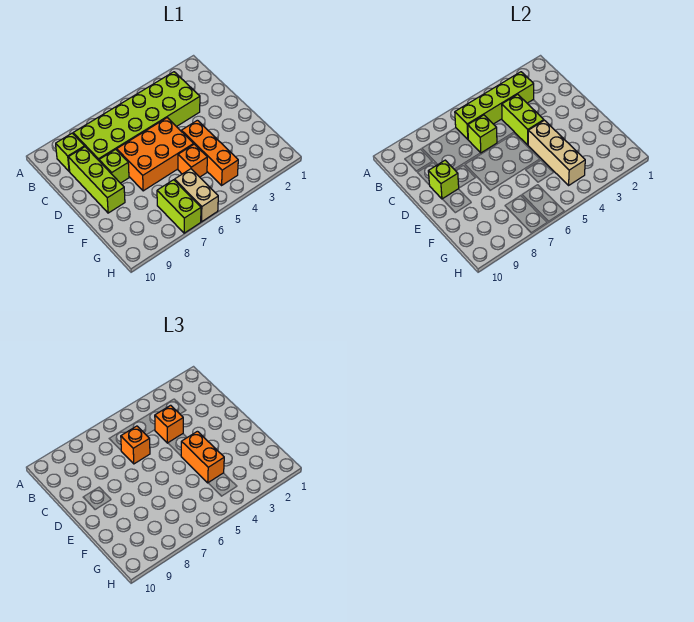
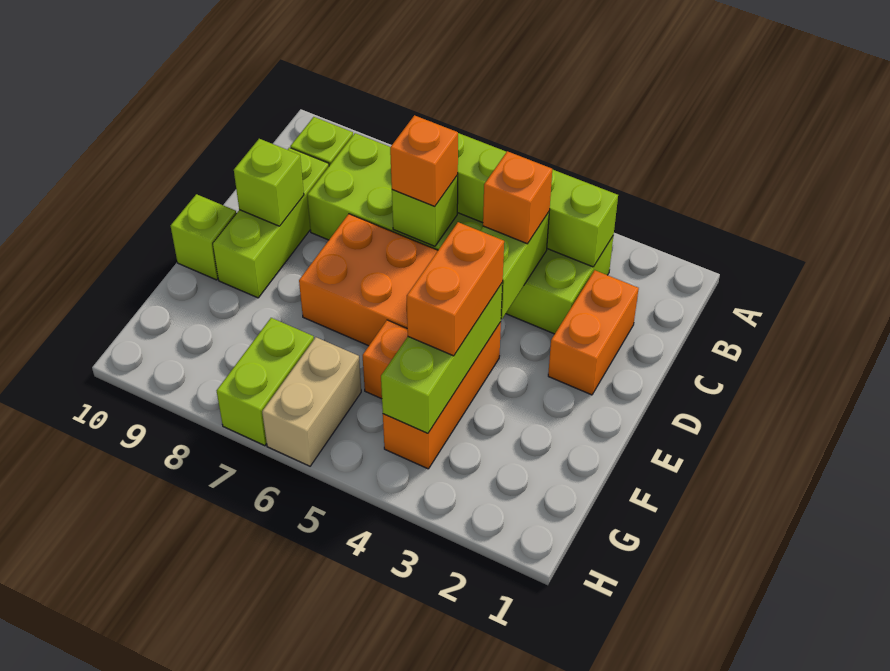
none -> orange 1x2 brick [548,270,639,395]
lime 1x1 brick [99,149,129,183] -> lime 1x1 brick moved to [171,194,236,280]
tan 1x3 brick [528,120,585,185] -> lime 1x3 brick [381,284,502,433]

